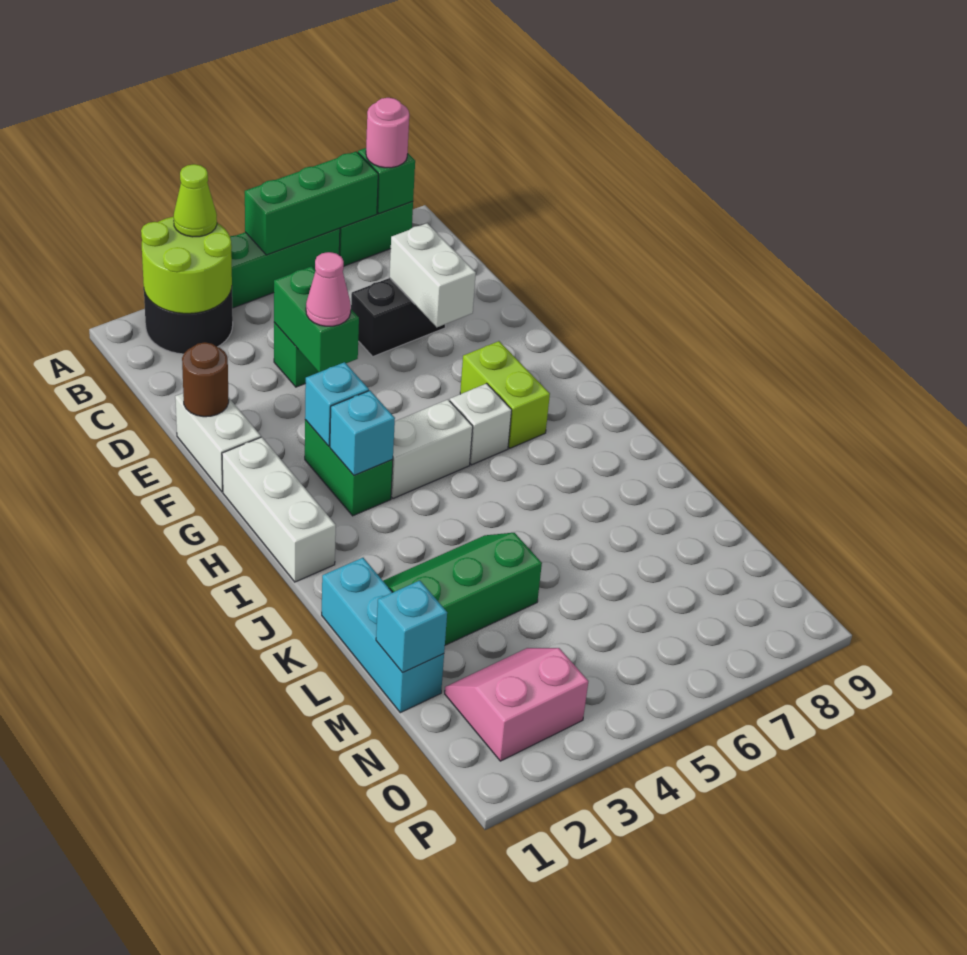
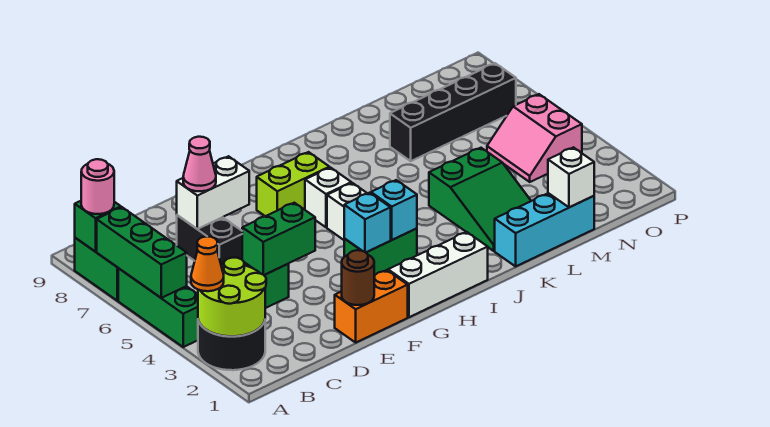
lime 1x1 cone [174,164,217,237] -> orange 1x1 cone [191,237,224,291]
white 1x2 brick [175,393,261,492] -> orange 1x2 brick [335,270,408,342]
pink 1x1 cone [306,252,351,326] -> pink 1x1 cone moved to [183,137,216,191]
green 2x3 slope [383,533,542,645] -> green 2x3 slope turned to [429,148,531,251]
none -> black 1x4 brick [390,63,516,161]
cyan 1x1 brick [376,581,447,673] -> white 1x1 brick [548,147,594,207]
pink 2x2 slope [445,648,588,761] -> pink 2x2 slope moved to [487,94,582,182]

